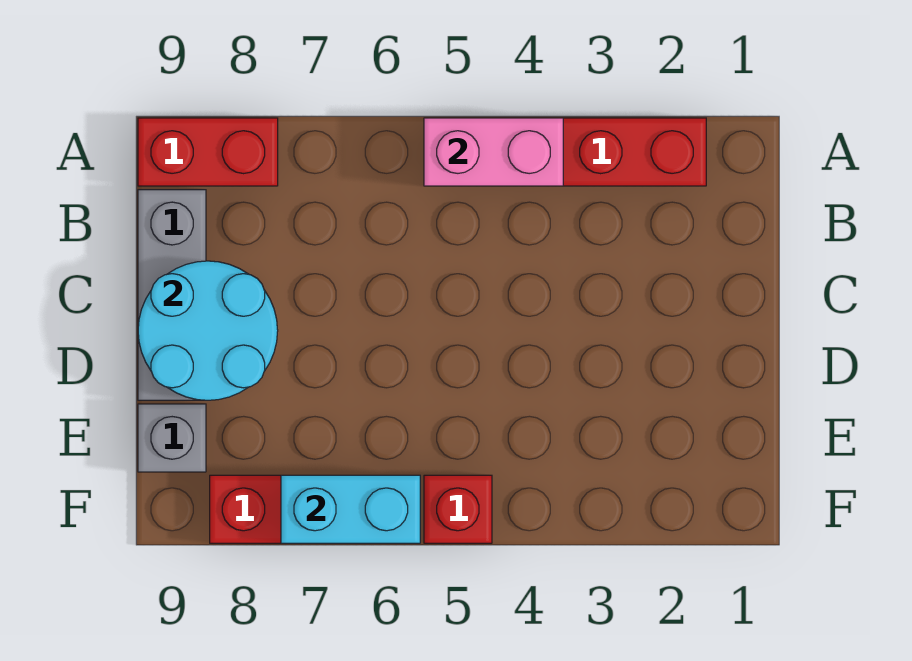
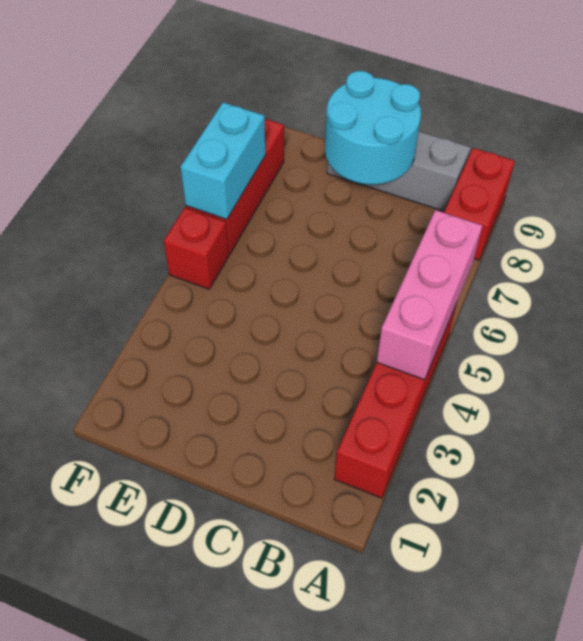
pink 1x2 brick [424,118,563,186] -> pink 1x3 brick [377,210,483,380]
grey 1x1 brick [138,404,206,472] -> none

